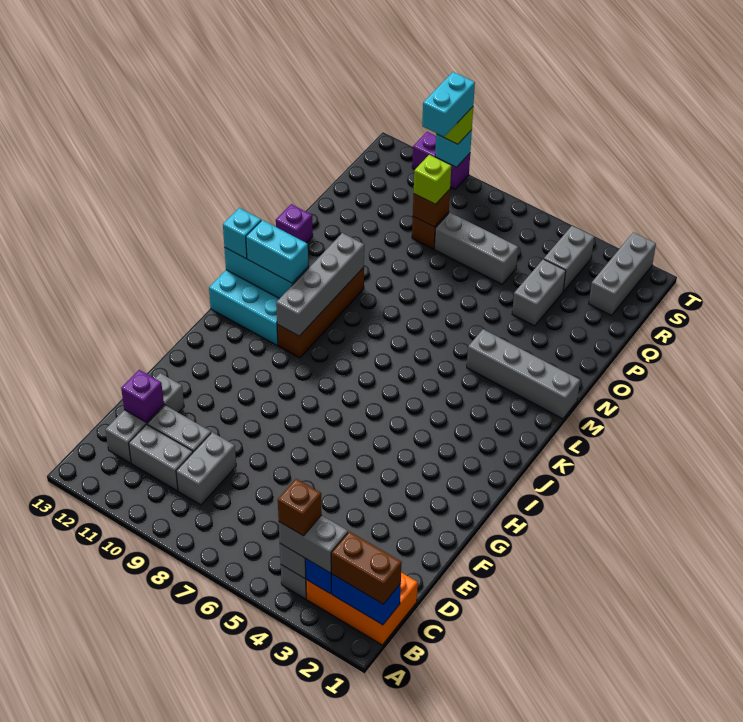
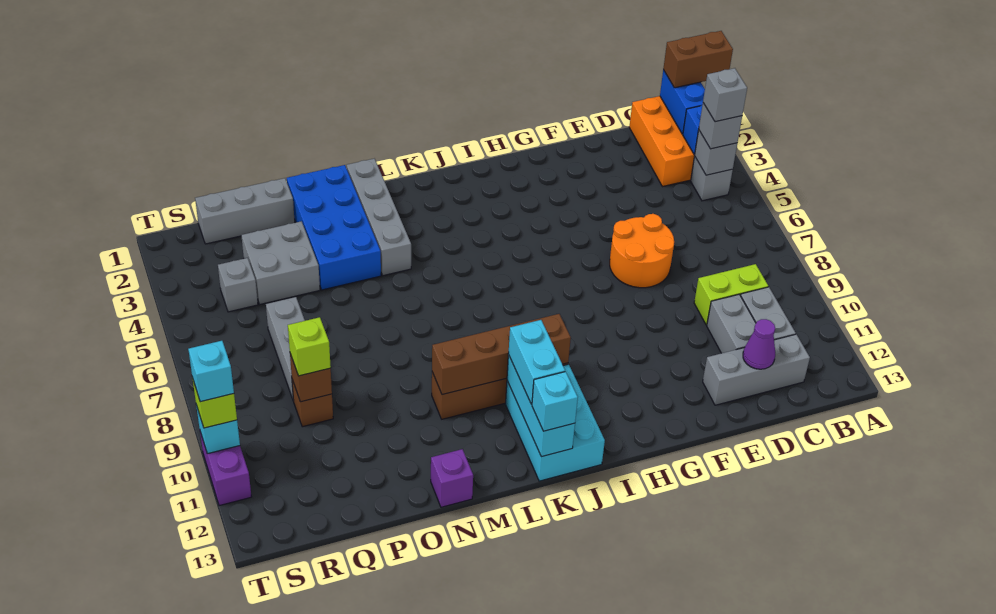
brown 1x2 brick [331,532,402,604] -> brown 1x2 brick turned to [663,31,733,88]
grey 1x2 brick [279,515,348,573] -> grey 1x1 brick [699,103,742,149]
brown 1x1 brick [278,479,322,536] -> grey 1x1 brick [703,68,747,122]
grey 1x2 brick [176,432,236,505] -> lime 1x2 brick [694,264,768,325]
purple 1x1 brick [121,370,164,422] -> purple 1x1 cone [743,319,775,369]
none -> orange 2x2 round brick [610,214,674,288]
grey 1x4 brick [276,233,364,336] -> brown 1x4 brick [432,314,571,395]
none -> blue 2x4 brick [287,165,381,290]
grey 1x2 brick [512,259,566,326] -> grey 2x2 brick [241,221,320,304]
grey 1x3 brick [589,232,656,315] -> grey 1x3 brick moved to [195,178,295,244]
grey 1x2 brick [544,226,594,291] -> grey 1x1 brick [218,258,258,312]
cyan 1x2 brick [422,72,475,137] -> cyan 1x1 brick [188,341,234,402]

